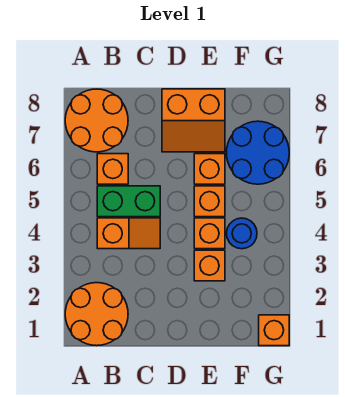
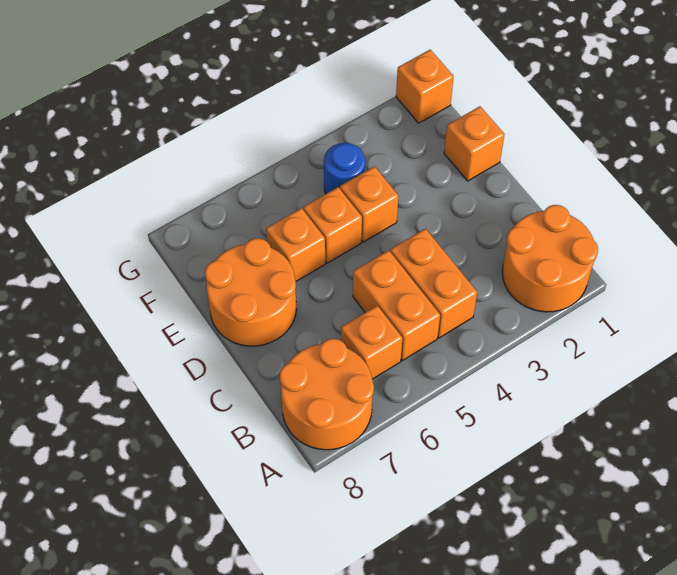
orange 1x2 slope [97,218,160,249] -> orange 1x2 brick [390,229,477,338]
green 1x2 brick [97,186,160,217] -> orange 1x2 brick [353,250,440,361]
orange 2x2 slope [162,89,225,152] -> orange 2x2 round brick [205,238,296,346]
orange 1x1 brick [194,250,225,281] -> orange 1x1 brick moved to [444,106,505,181]
blue 2x2 round brick [226,121,289,184] -> none

